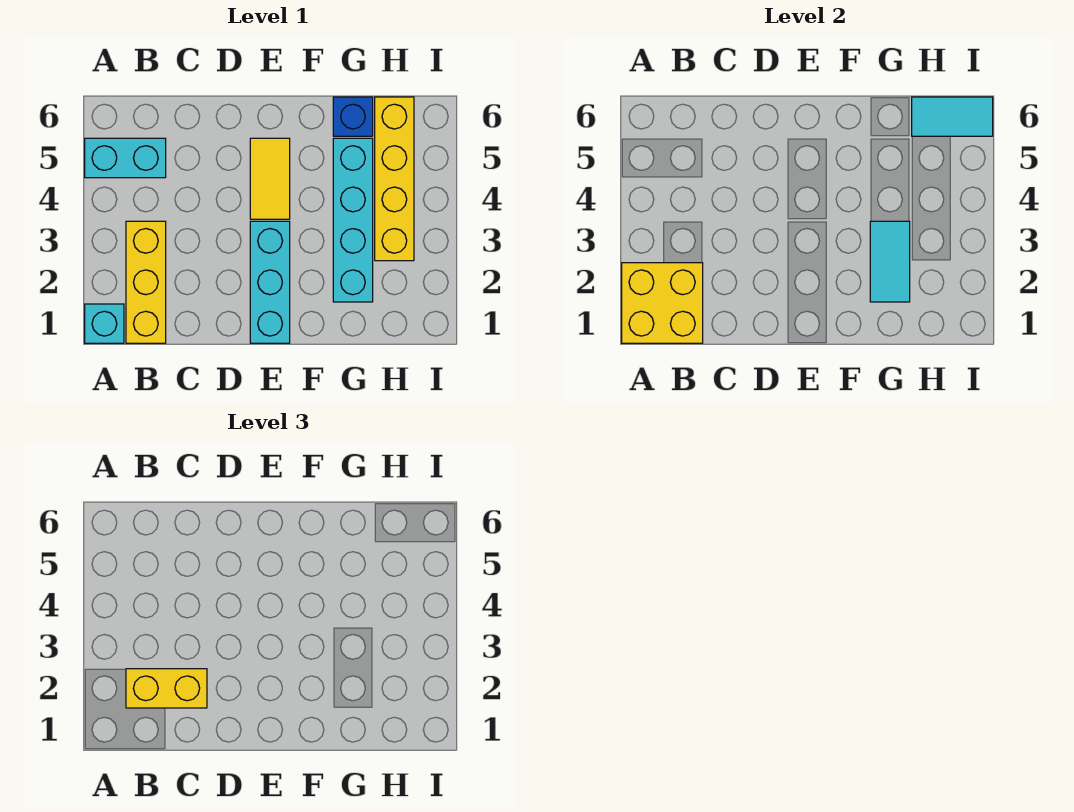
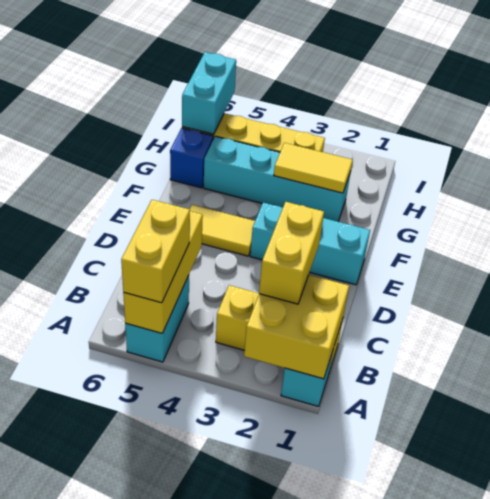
none -> yellow 1x3 brick [123,211,203,333]
none -> yellow 1x2 brick [121,200,190,303]
cyan 1x2 tile [870,221,910,302] -> yellow 1x2 tile [274,143,353,193]
cyan 1x2 tile [912,97,993,136] -> cyan 1x2 brick [182,52,236,134]

